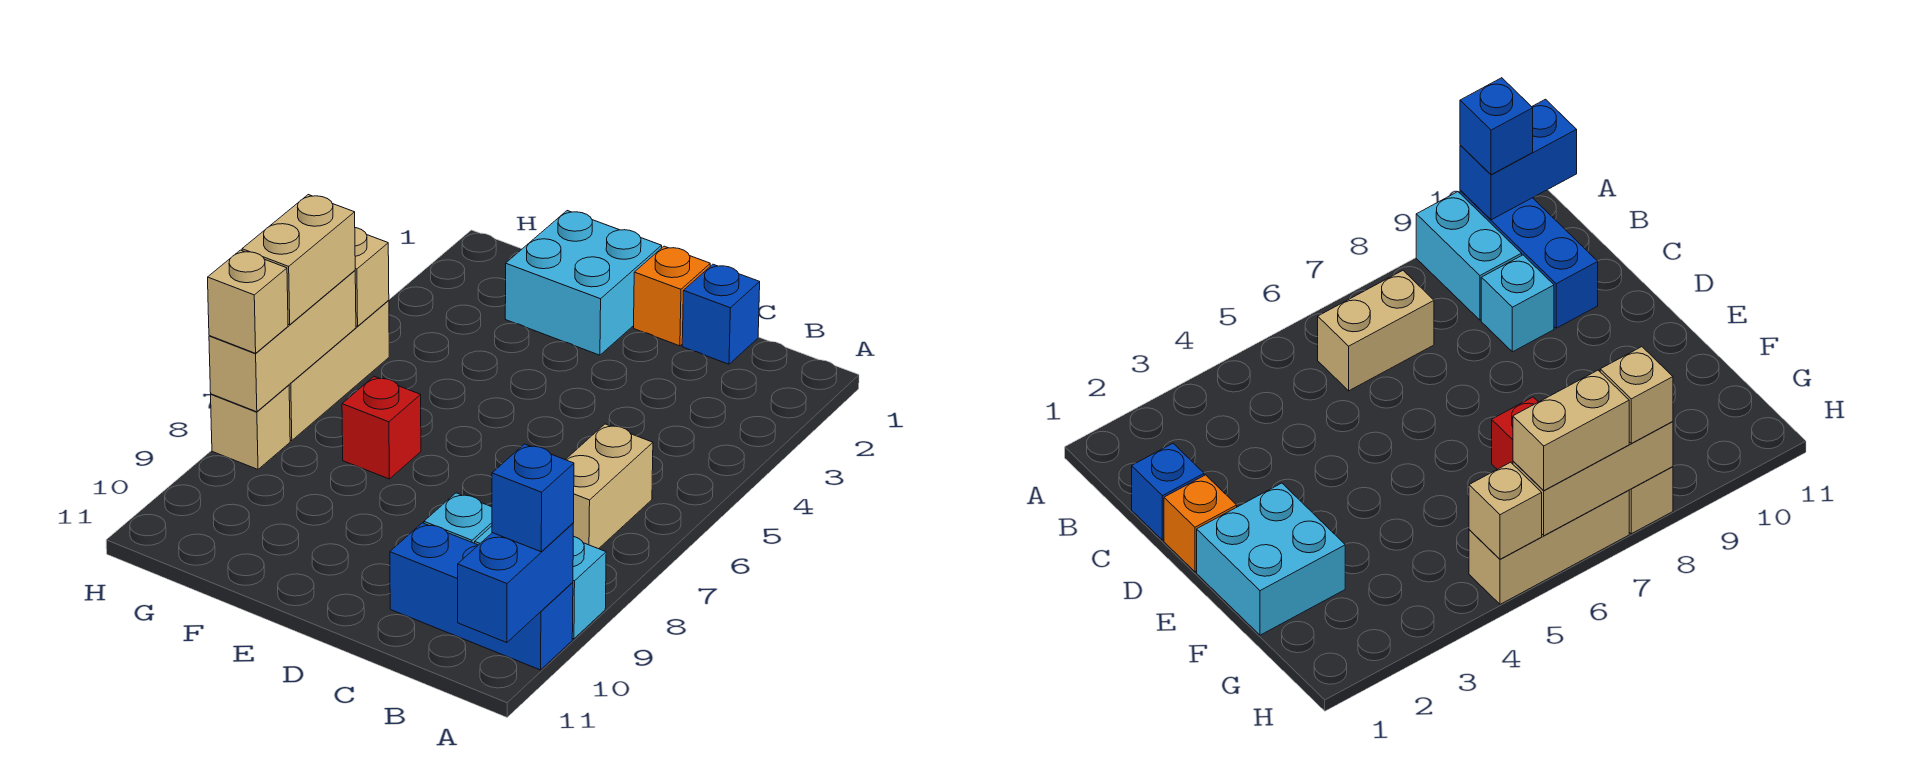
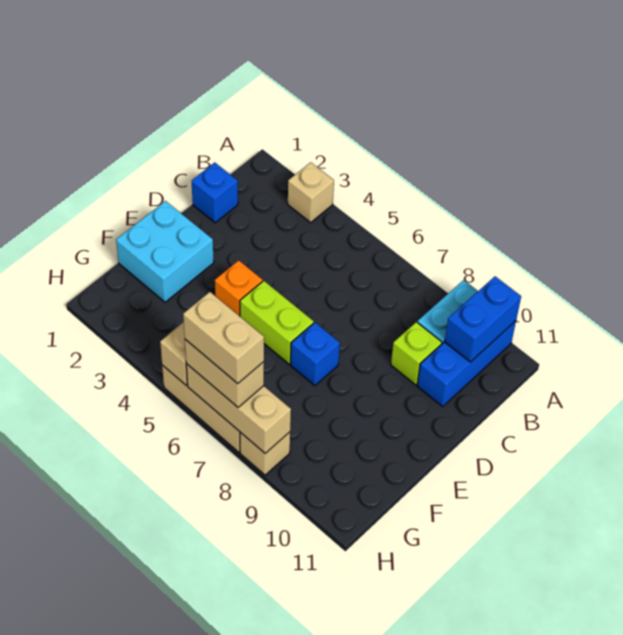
blue 1x2 brick [458,523,573,643] -> blue 1x2 brick turned to [445,276,521,362]
blue 1x1 brick [492,444,574,552] -> blue 1x1 brick moved to [291,323,340,385]
tan 1x2 brick [565,424,653,549] -> tan 1x2 brick moved to [183,292,264,384]
cyan 1x1 brick [424,493,492,543] -> lime 1x1 brick [391,322,442,385]
orange 1x1 brick [634,246,710,346] -> orange 1x1 brick moved to [215,260,263,316]
none -> lime 1x2 brick [240,281,314,364]
red 1x1 brick [342,377,421,479] -> none
tan 1x1 brick [208,250,288,353] -> tan 1x1 brick moved to [288,162,334,222]

